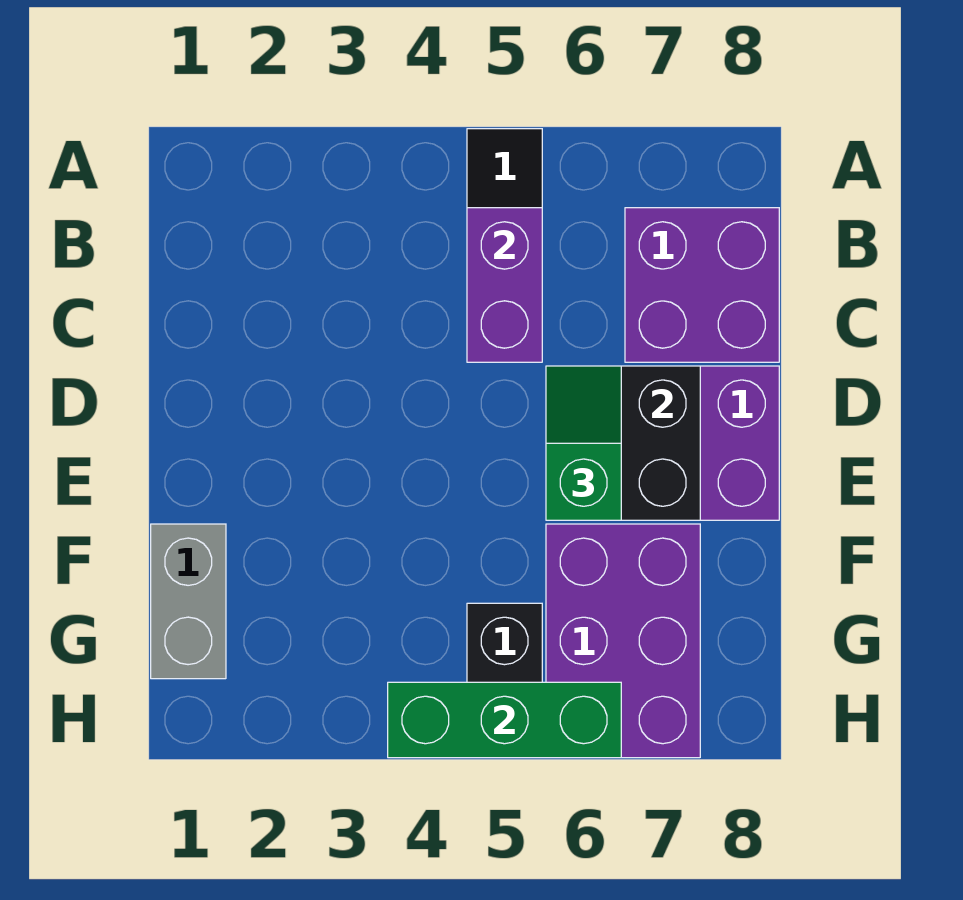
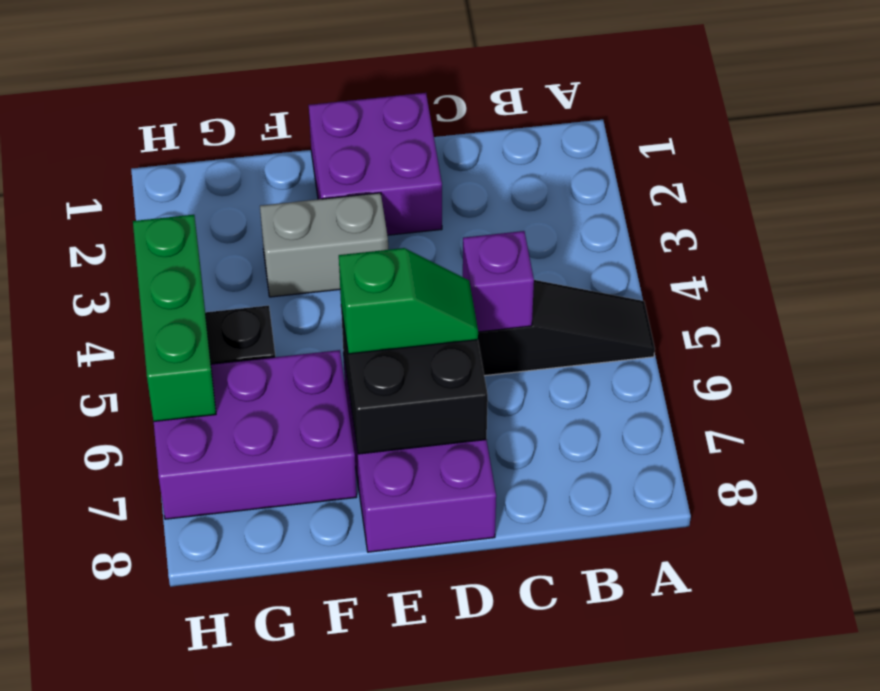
purple 1x2 brick [467,208,542,362] -> purple 1x1 brick [463,231,534,332]
purple 2x2 brick [625,208,779,362] -> purple 2x2 brick moved to [309,93,442,235]
grey 1x2 brick [151,524,226,679] -> grey 1x2 brick moved to [260,193,388,297]

